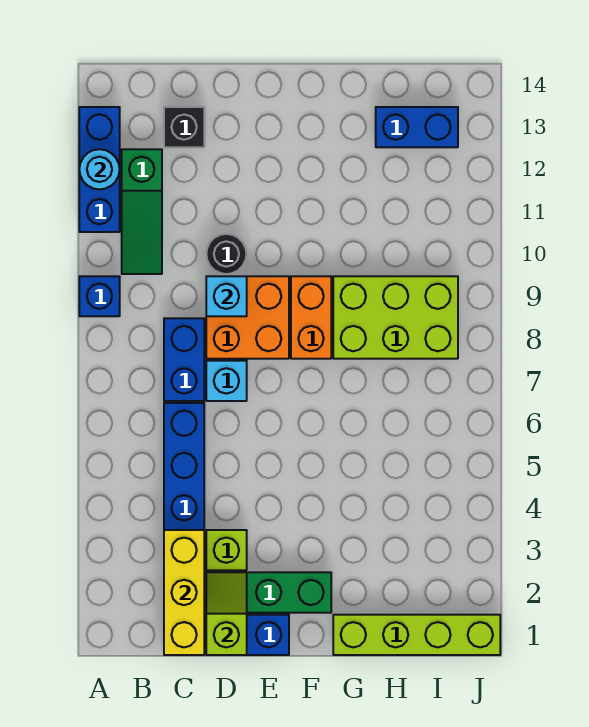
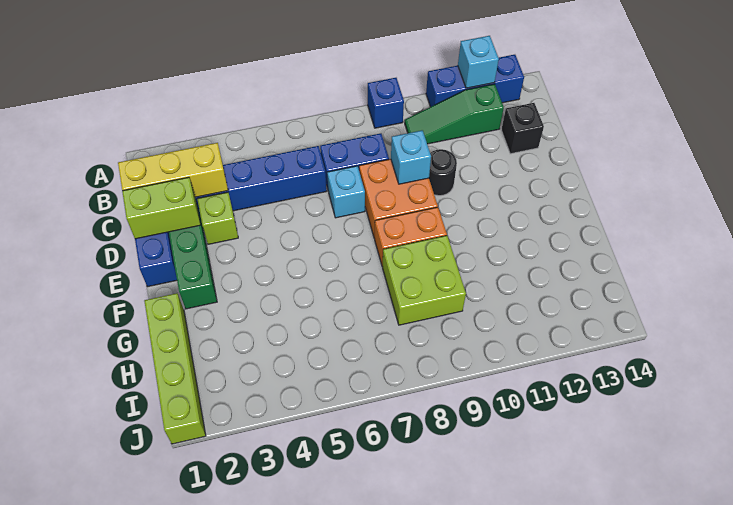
cyan 1x1 round brick [79,149,120,189] -> cyan 1x1 brick [458,36,499,88]
lime 1x2 slope [206,572,247,655] -> lime 1x2 brick [122,177,200,239]
lime 2x3 brick [333,276,458,359] -> lime 2x2 brick [383,236,466,325]
blue 1x2 brick [376,107,458,147] -> none

